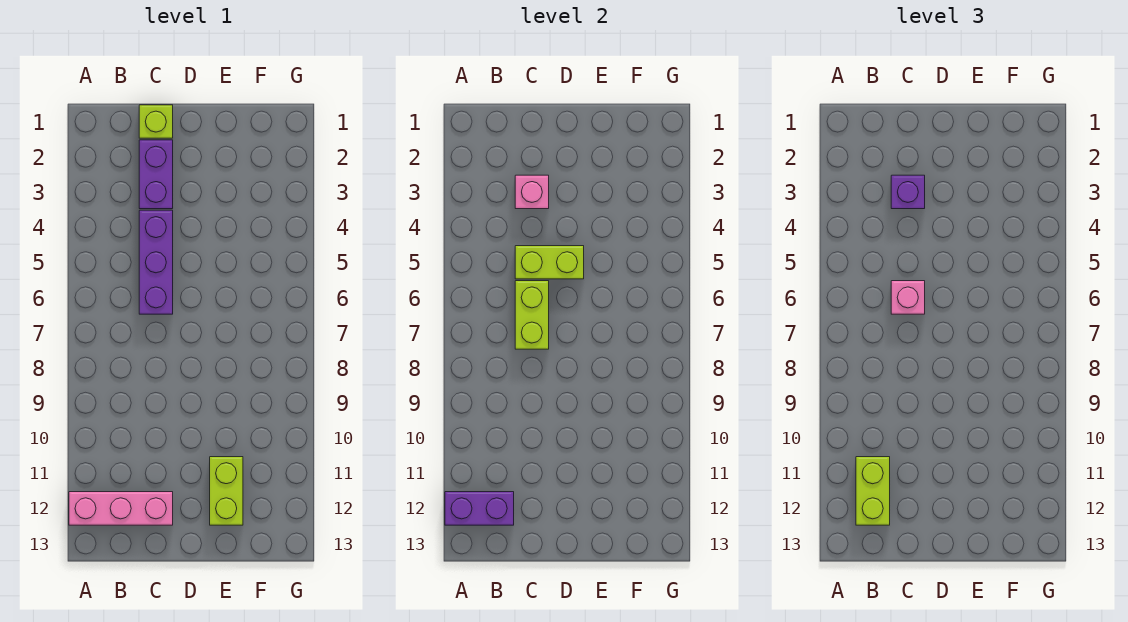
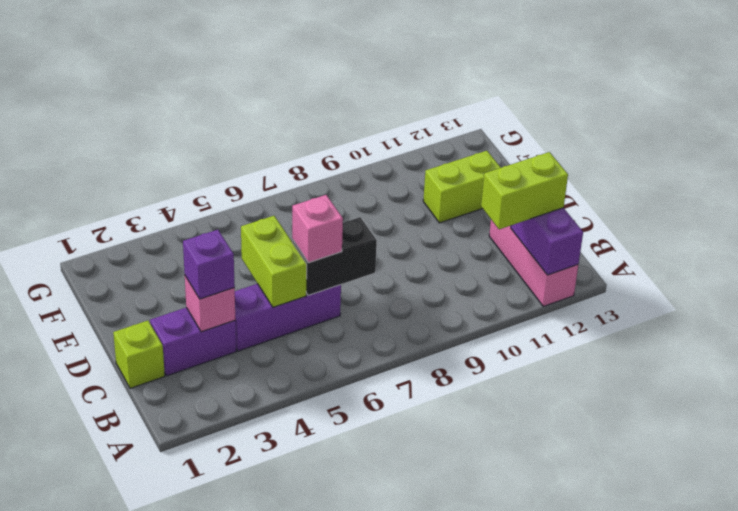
lime 1x2 brick [515,281,549,349] -> black 1x2 brick [292,217,377,295]

